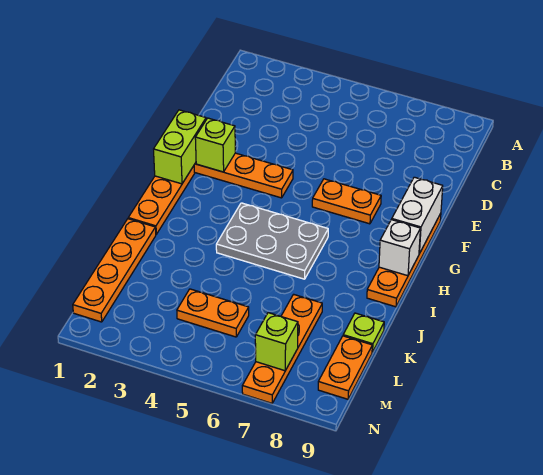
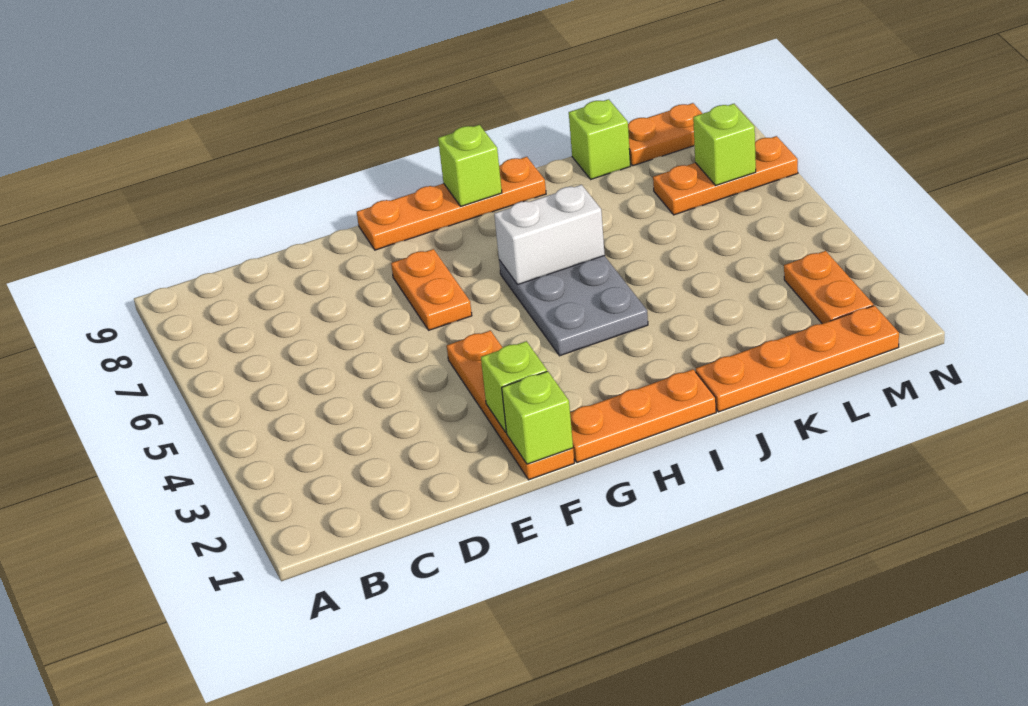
lime 1x2 brick [154,110,206,184] -> lime 1x1 brick [502,371,573,464]
white 1x2 brick [392,177,443,254] -> white 1x2 brick moved to [494,185,605,285]
white 1x1 brick [379,220,420,276] -> lime 1x1 brick [438,125,502,206]
orange 1x4 plate [242,294,322,403] -> orange 1x3 plate [653,136,798,215]
lime 1x1 plate [343,313,384,352] -> lime 1x1 brick [569,99,630,179]
orange 1x2 plate [177,289,249,337] -> orange 1x2 plate moved to [784,251,873,324]

